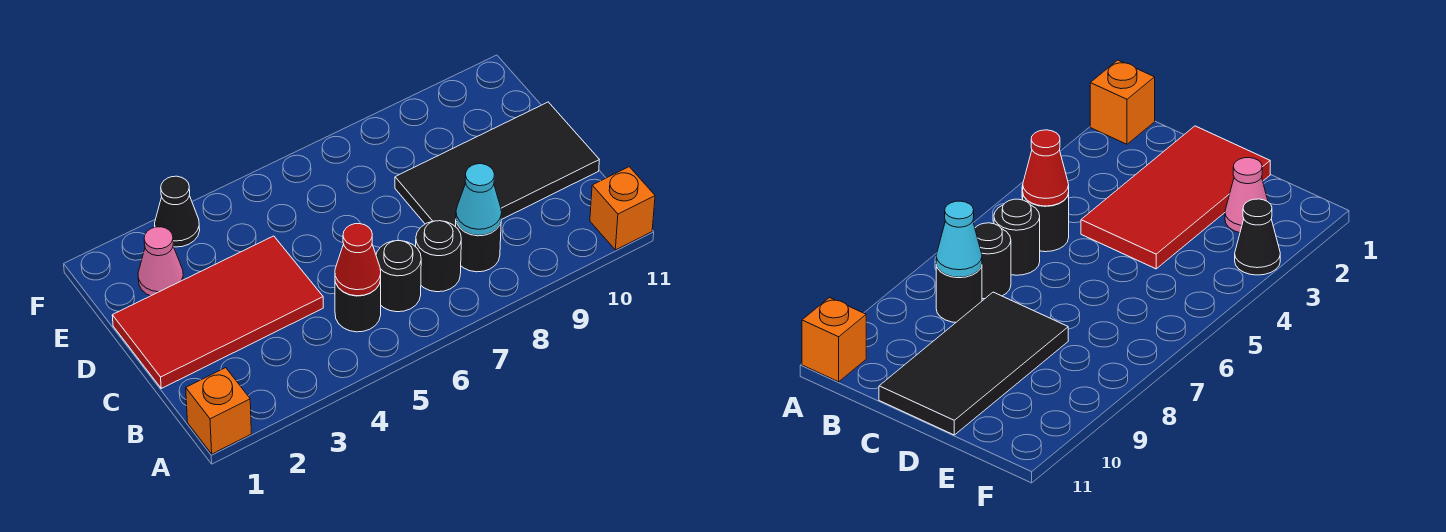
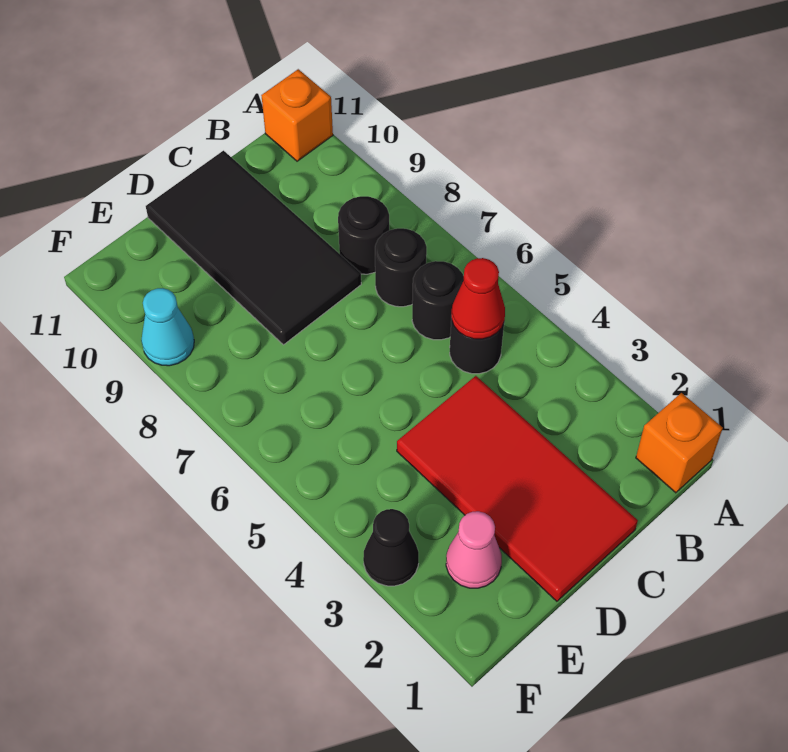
cyan 1x1 cone [456,164,502,235] -> cyan 1x1 cone moved to [141,288,194,366]

